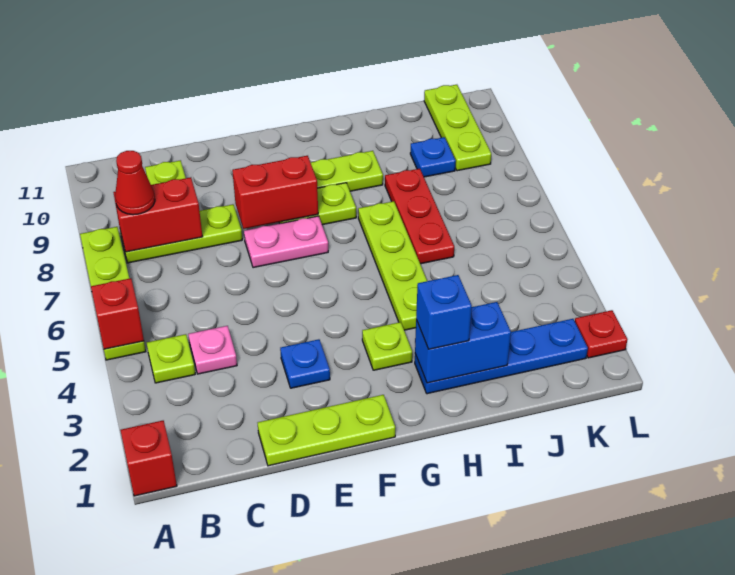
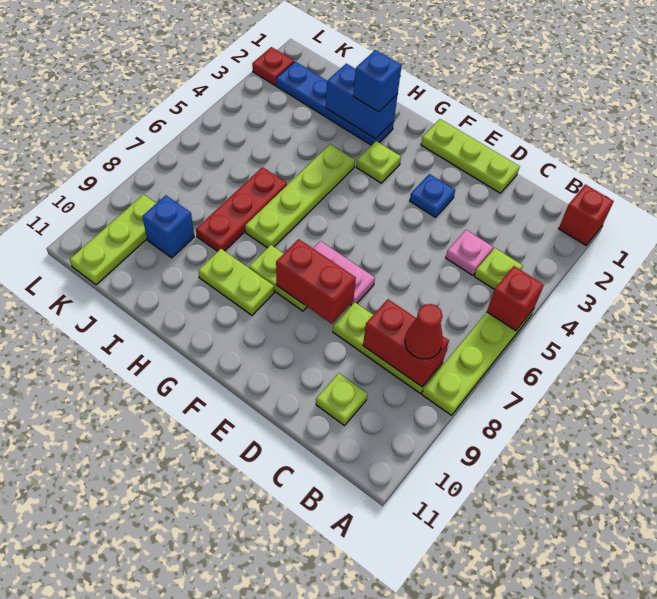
blue 1x1 plate [410,137,456,177] -> blue 1x1 brick [142,195,194,258]

